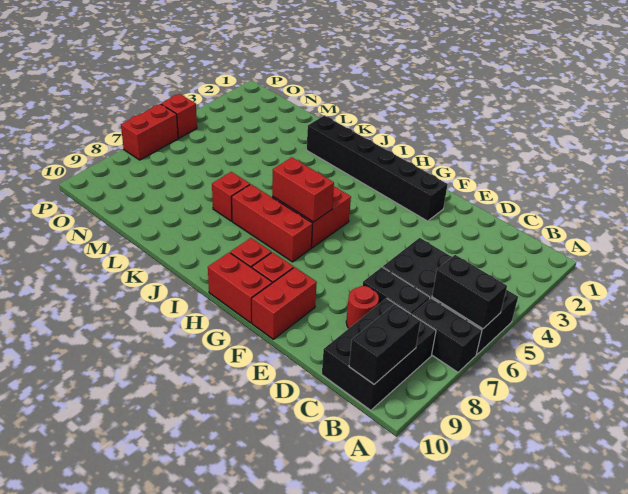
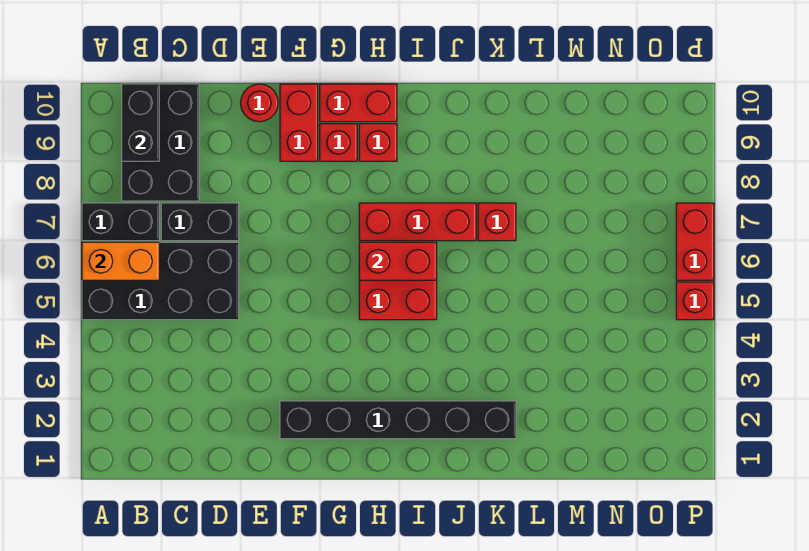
black 1x2 brick [432,255,507,329] -> orange 1x2 brick [82,242,159,280]
red 1x1 round brick [346,286,379,328] -> red 1x1 round brick moved to [241,84,278,122]

